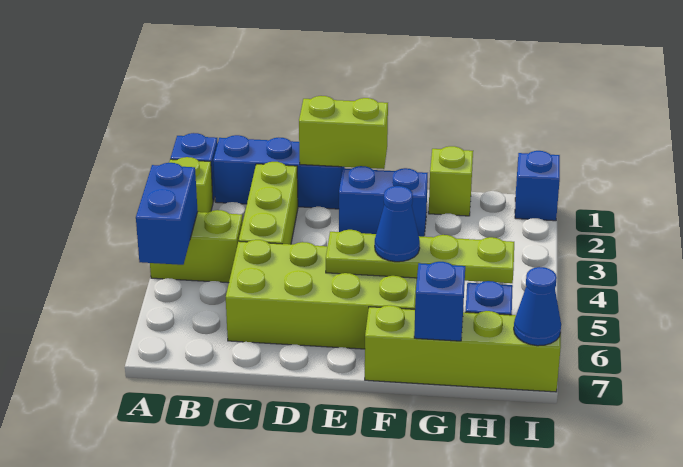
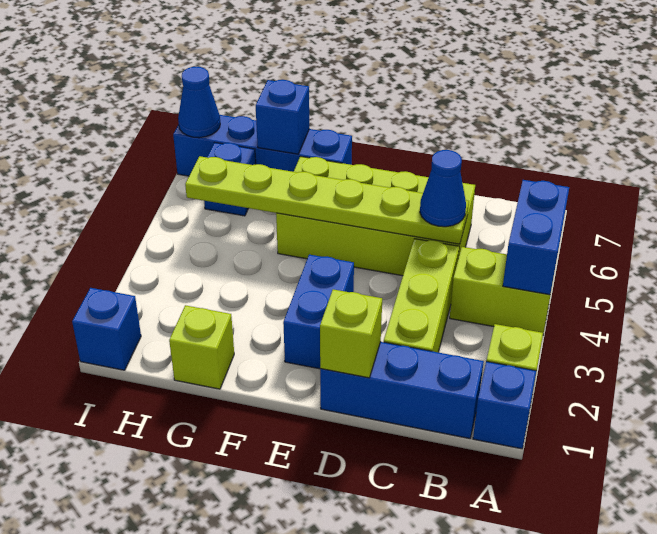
lime 1x2 brick [299,96,388,169] -> lime 1x1 brick [320,289,382,378]
blue 1x2 brick [339,166,428,237] -> blue 1x2 brick turned to [283,255,354,369]
lime 1x4 plate [326,230,514,283] -> lime 1x6 plate [185,156,469,244]
blue 1x1 cone [375,186,420,262] -> blue 1x1 cone moved to [420,150,466,227]
lime 1x4 brick [365,305,561,392] -> blue 1x4 brick [173,115,352,176]

